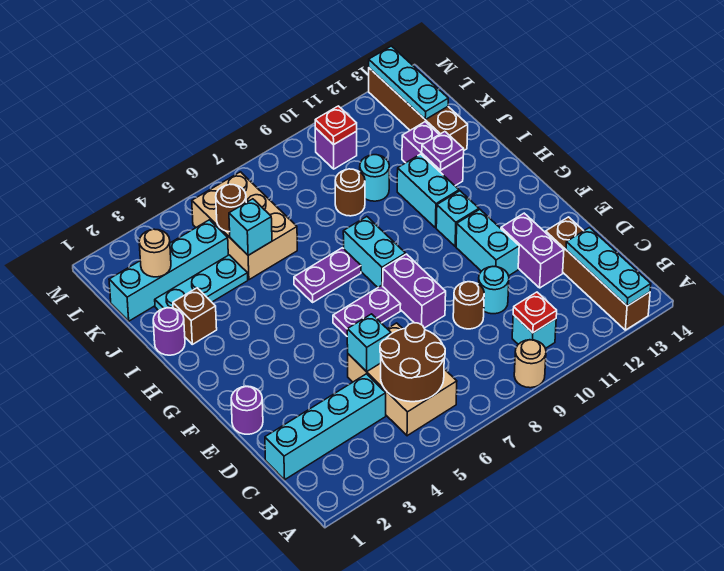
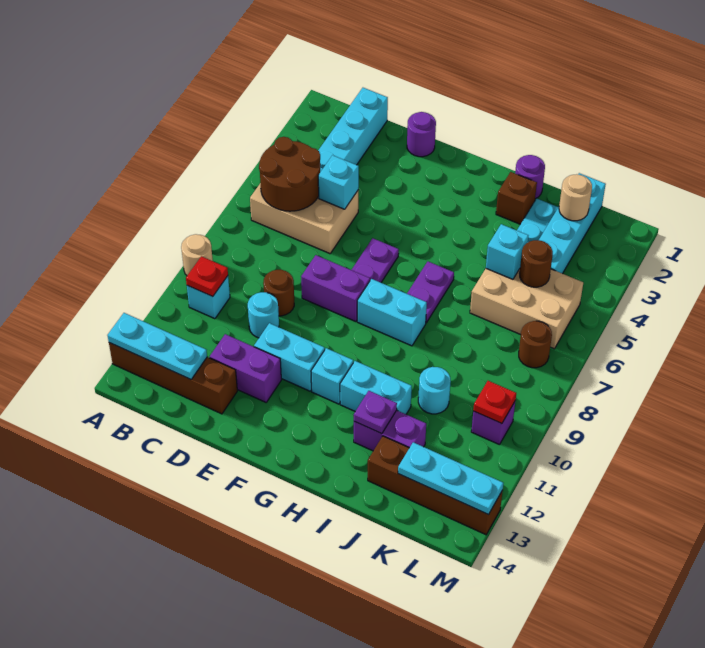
brown 1x1 round brick [335,169,365,216] -> brown 1x1 round brick moved to [519,321,552,368]

